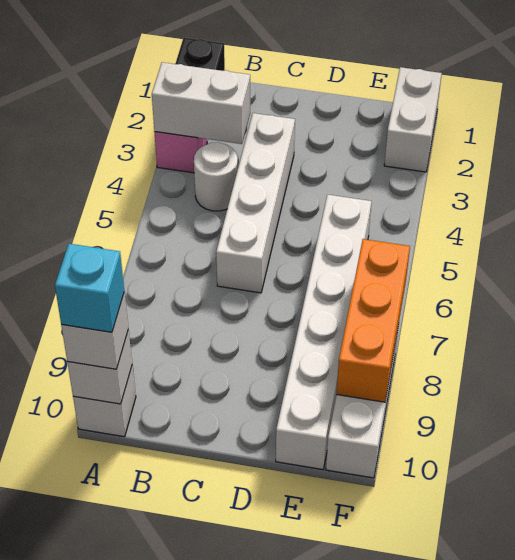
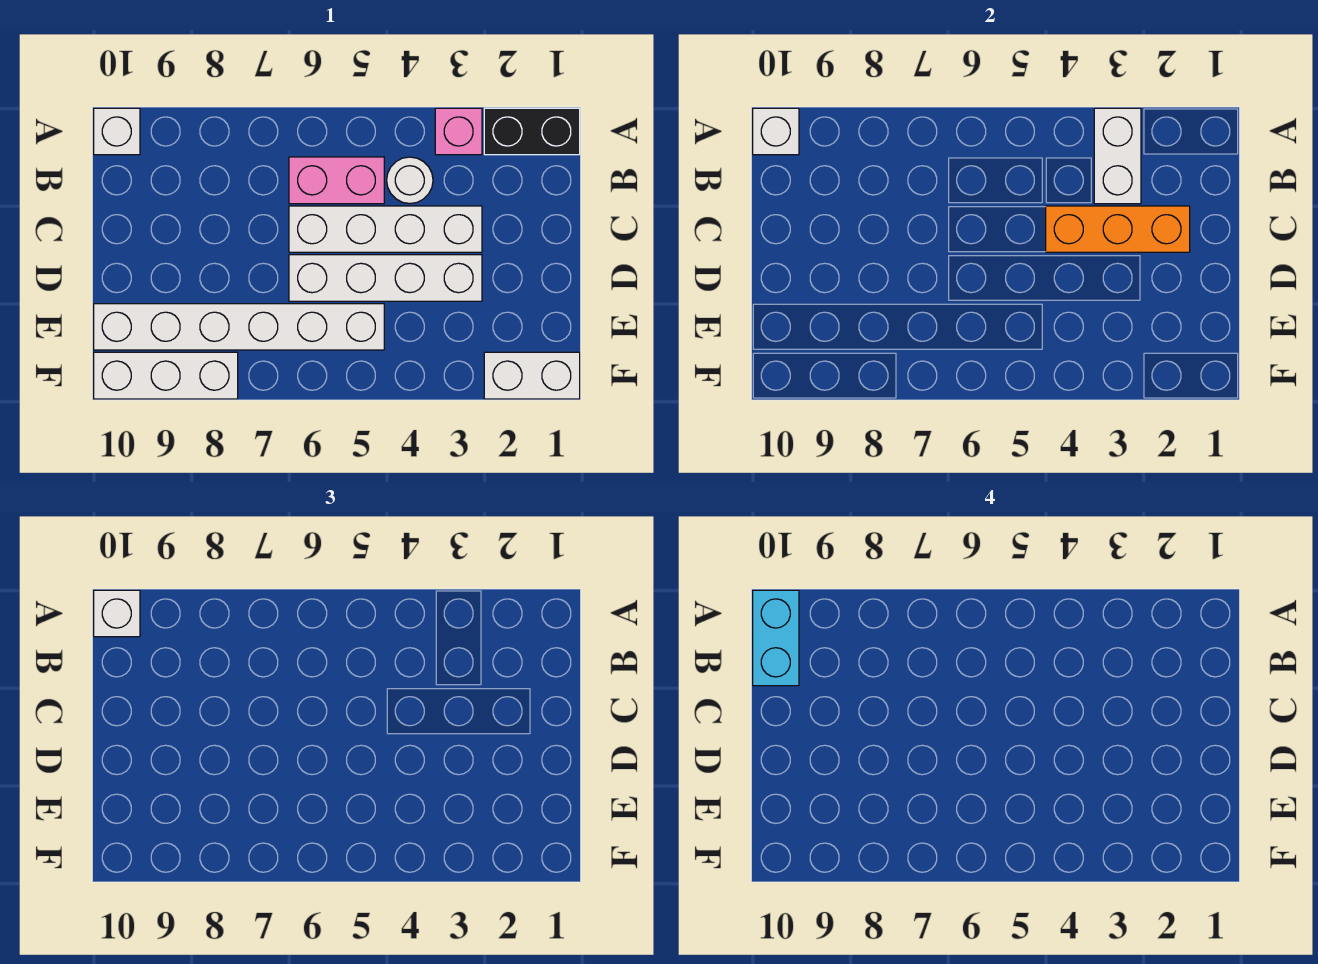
cyan 1x1 brick [55,244,124,332] -> cyan 1x2 brick [753,590,799,686]
none -> pink 1x2 brick [289,157,384,204]
none -> white 1x4 brick [289,255,482,301]
orange 1x3 brick [336,239,410,402] -> orange 1x3 brick moved to [1046,206,1190,252]

